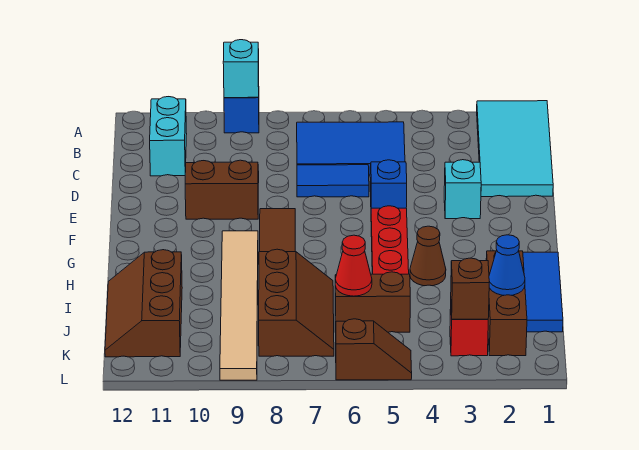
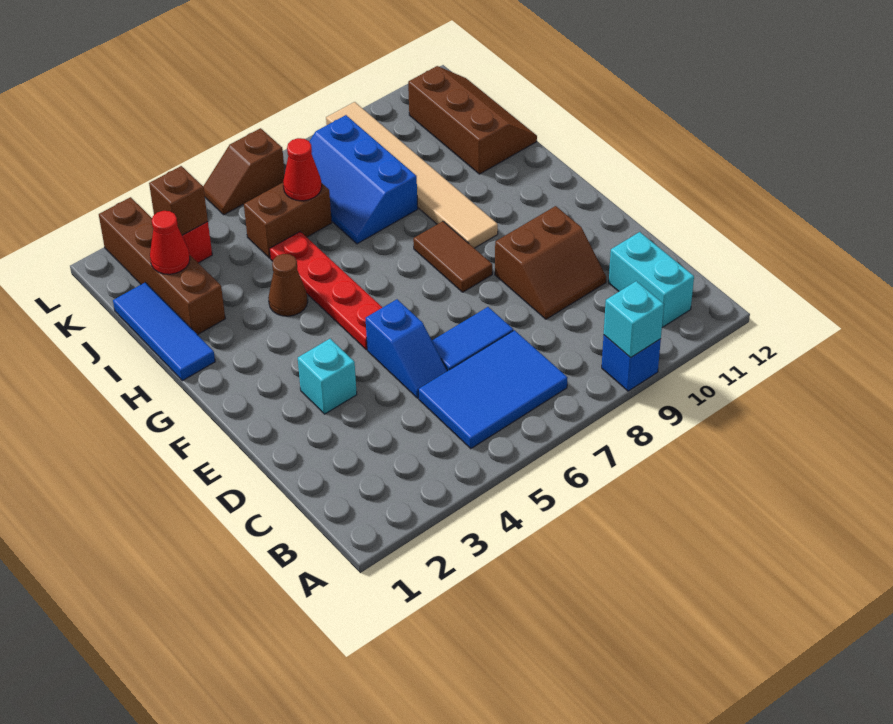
cyan 2x4 tile [477,101,553,197] -> none
brown 1x3 brick [486,251,527,356] -> brown 1x4 brick [99,197,225,335]
brown 2x3 slope [259,249,334,356] -> blue 2x3 slope [309,115,418,244]
blue 1x1 cone [489,235,525,295] -> red 1x1 cone [150,211,190,274]

